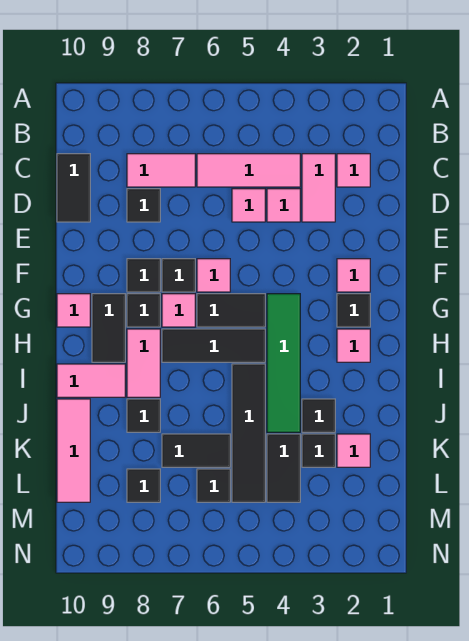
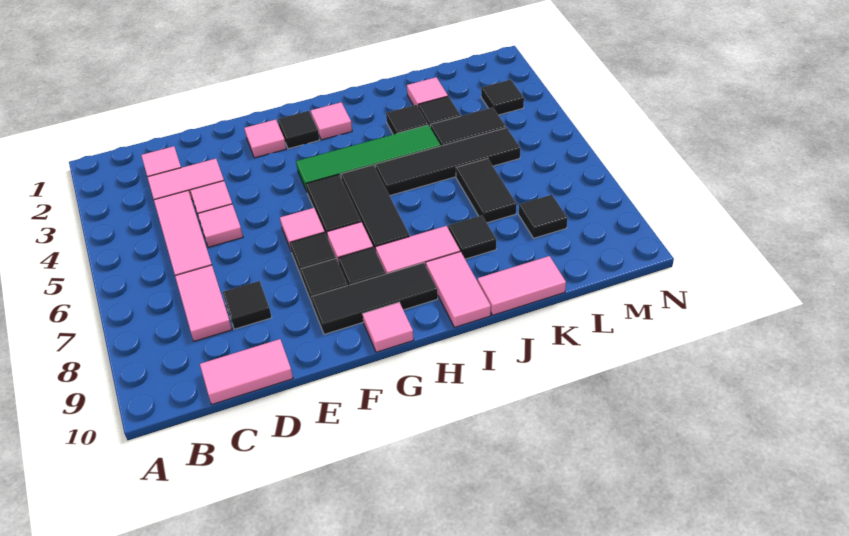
black 1x2 tile [57,154,90,222] -> pink 1x2 tile [200,339,293,404]
black 1x2 tile [92,294,125,362] -> black 1x3 tile [311,263,438,334]
pink 1x3 tile [57,399,90,502] -> pink 1x2 tile [478,256,566,315]
black 1x1 tile [197,469,230,502] -> black 1x1 tile moved to [481,80,524,115]

